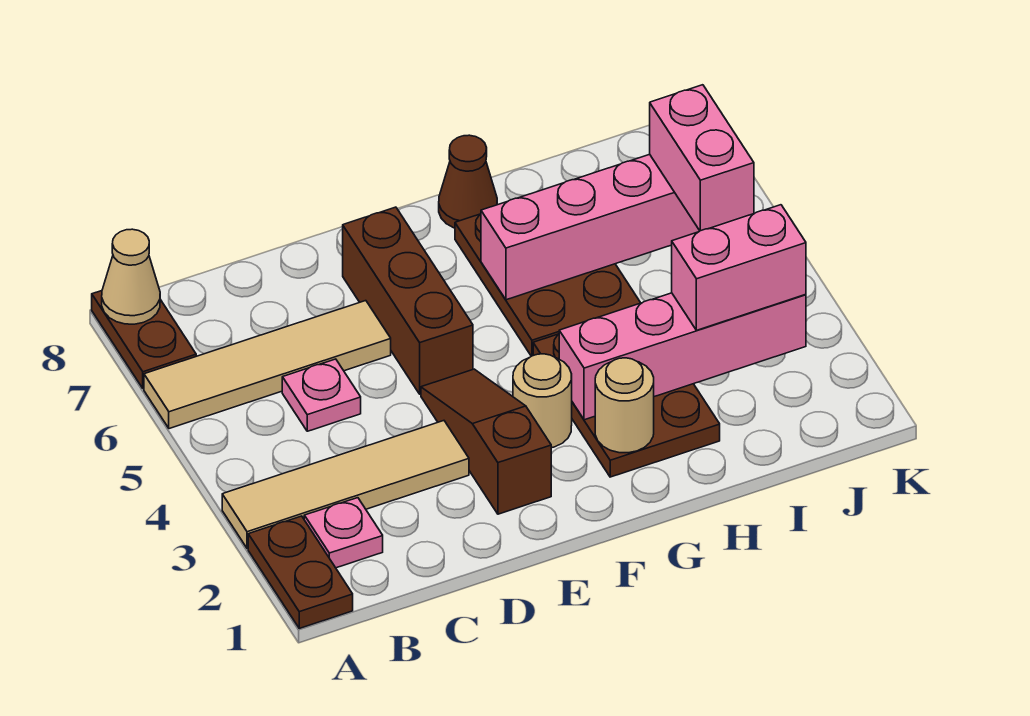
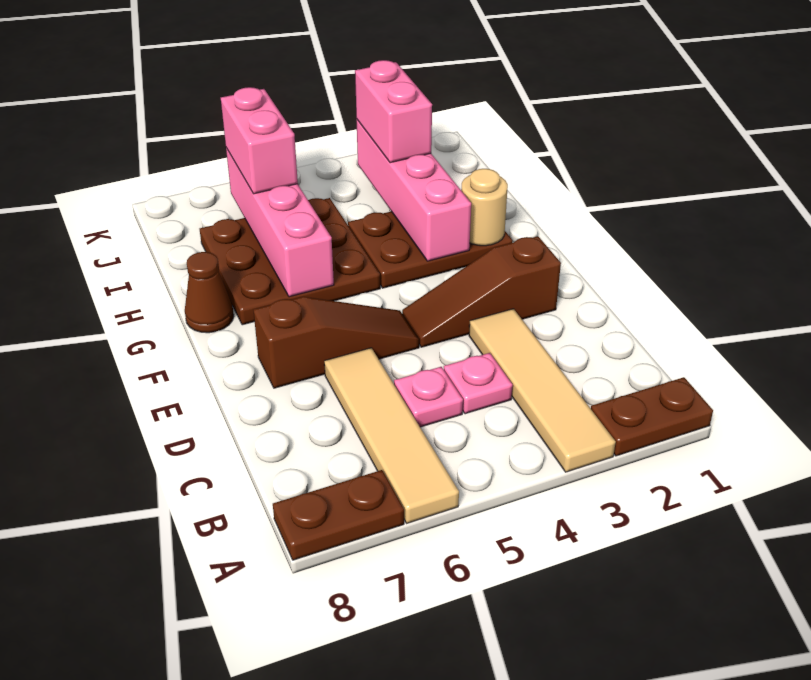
tan 1x1 cone [102,229,160,324] -> none
pink 1x1 plate [304,498,383,568] -> pink 1x1 plate moved to [444,353,513,414]
brown 1x3 brick [343,207,473,394] -> brown 1x3 slope [253,297,419,388]
tan 1x1 round brick [513,354,572,448] -> none
brown 2x3 plate [455,214,640,356] -> brown 3x3 plate [200,198,380,325]
pink 1x2 brick [650,85,754,231] -> pink 1x2 brick turned to [221,87,298,194]

